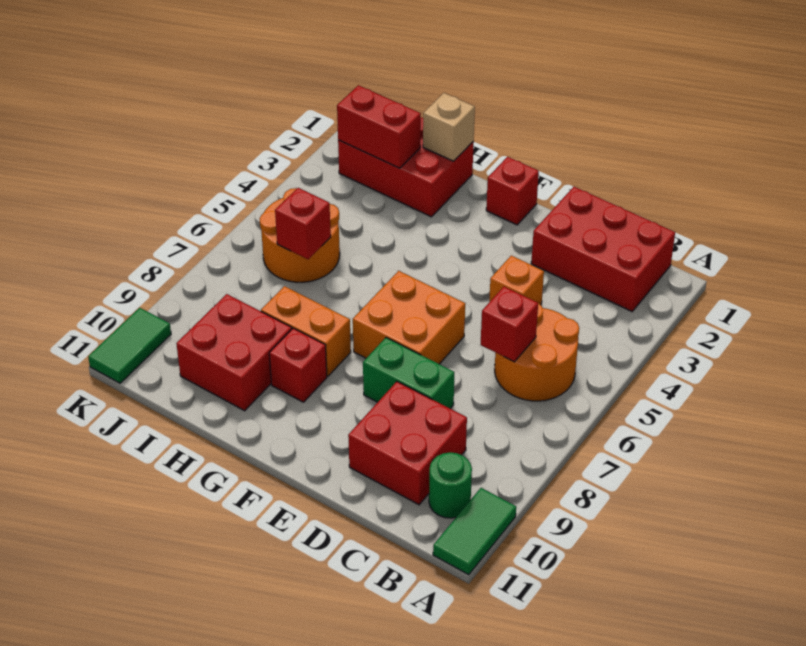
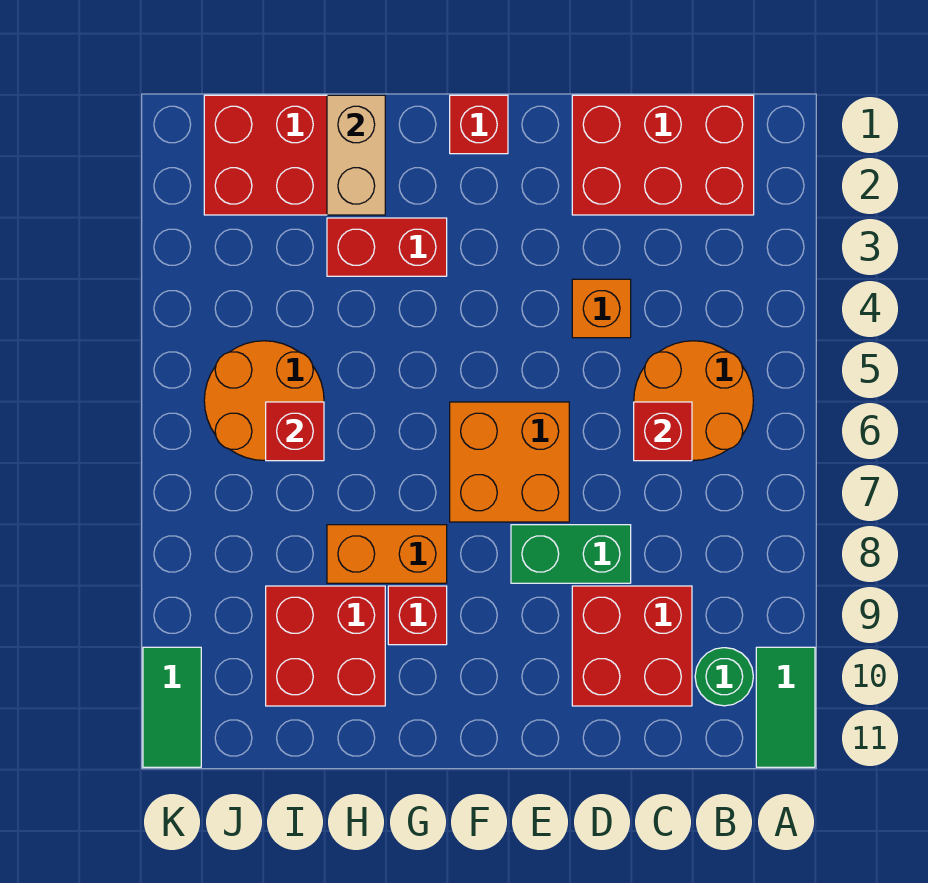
tan 1x1 brick [423,93,475,161] -> tan 1x2 brick [327,95,385,215]
red 1x2 brick [337,85,421,168] -> red 1x2 brick moved to [327,218,447,276]

